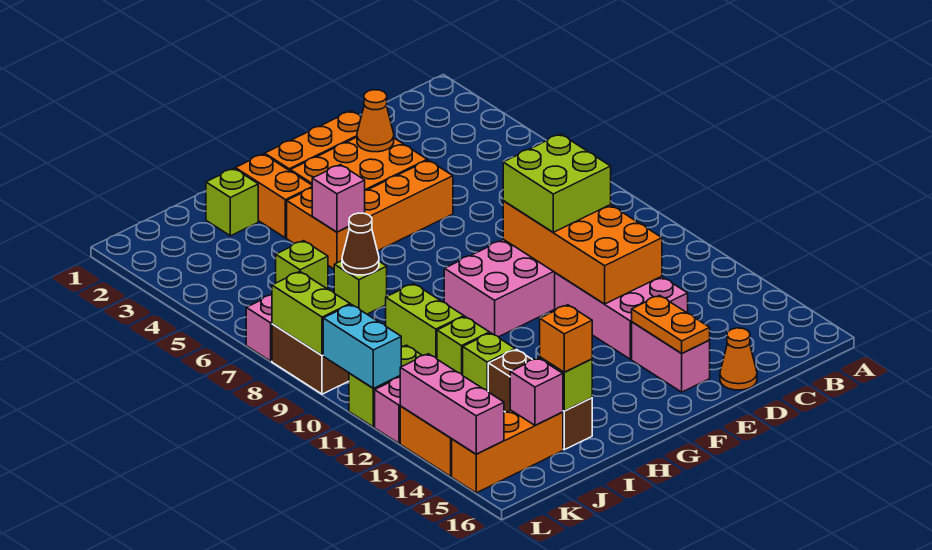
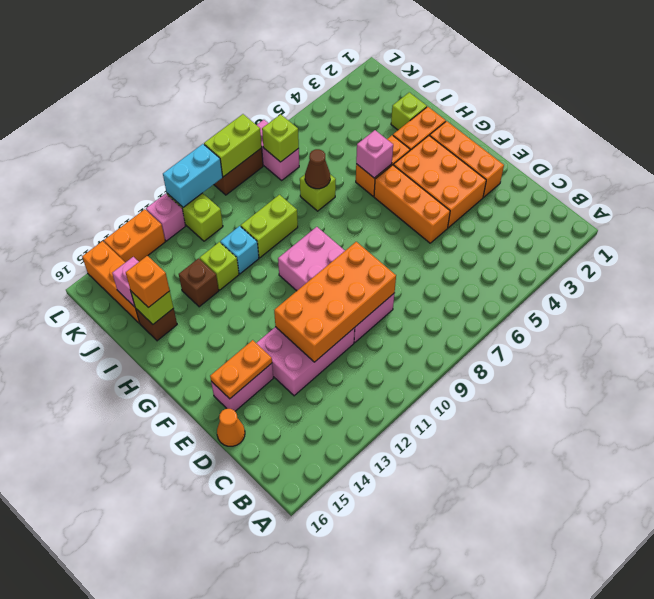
lime 2x2 brick [503,134,611,232] -> none
orange 1x1 cone [357,90,394,152] -> none
lime 1x1 brick [437,317,490,375] -> cyan 1x1 brick [220,226,259,274]
pink 1x3 brick [400,354,504,454] -> none

